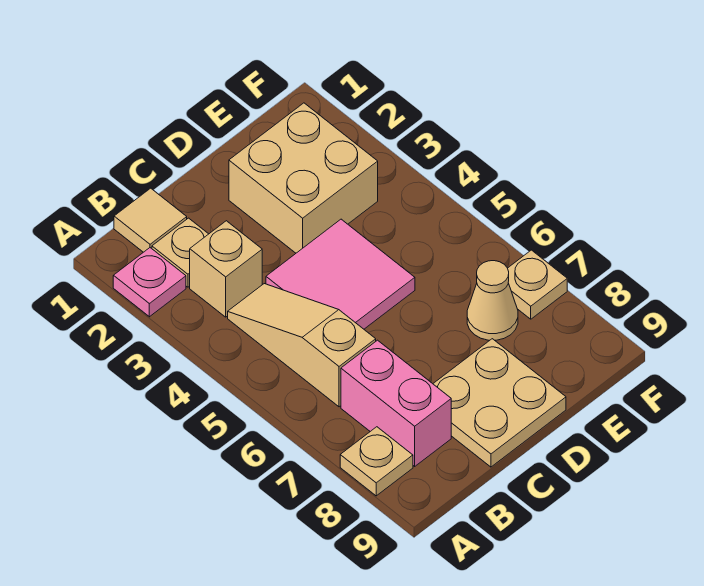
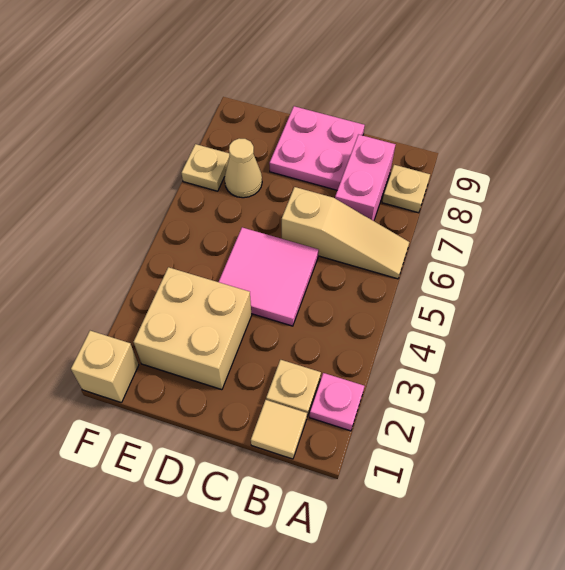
tan 1x1 brick [190,221,262,317] -> tan 1x1 brick moved to [71,331,139,402]
tan 1x3 slope [228,284,376,407] -> tan 1x3 slope turned to [282,187,409,279]
tan 2x2 plate [433,339,566,467] -> pink 2x2 plate [269,106,365,190]

